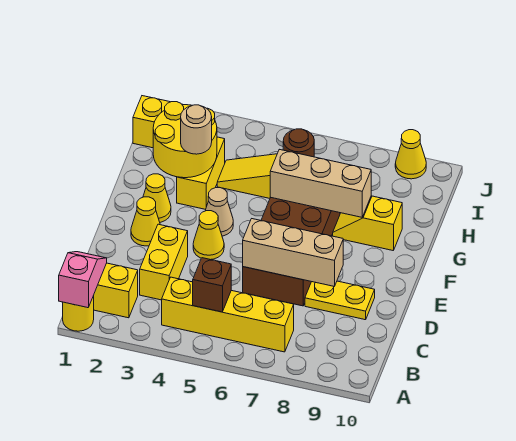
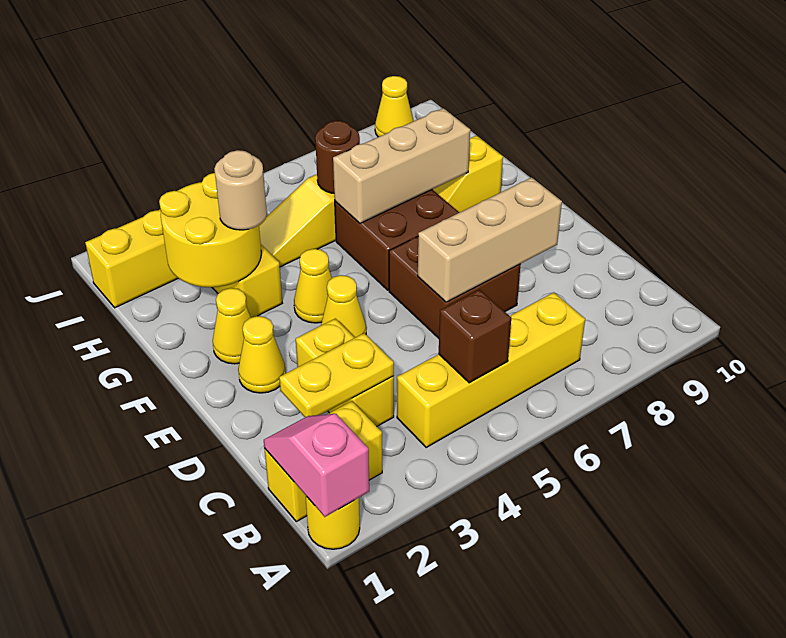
yellow 1x2 plate [305,281,375,320] -> yellow 1x2 plate moved to [279,333,394,417]
tan 1x1 cone [205,188,233,236] -> yellow 1x1 cone [294,249,332,323]

